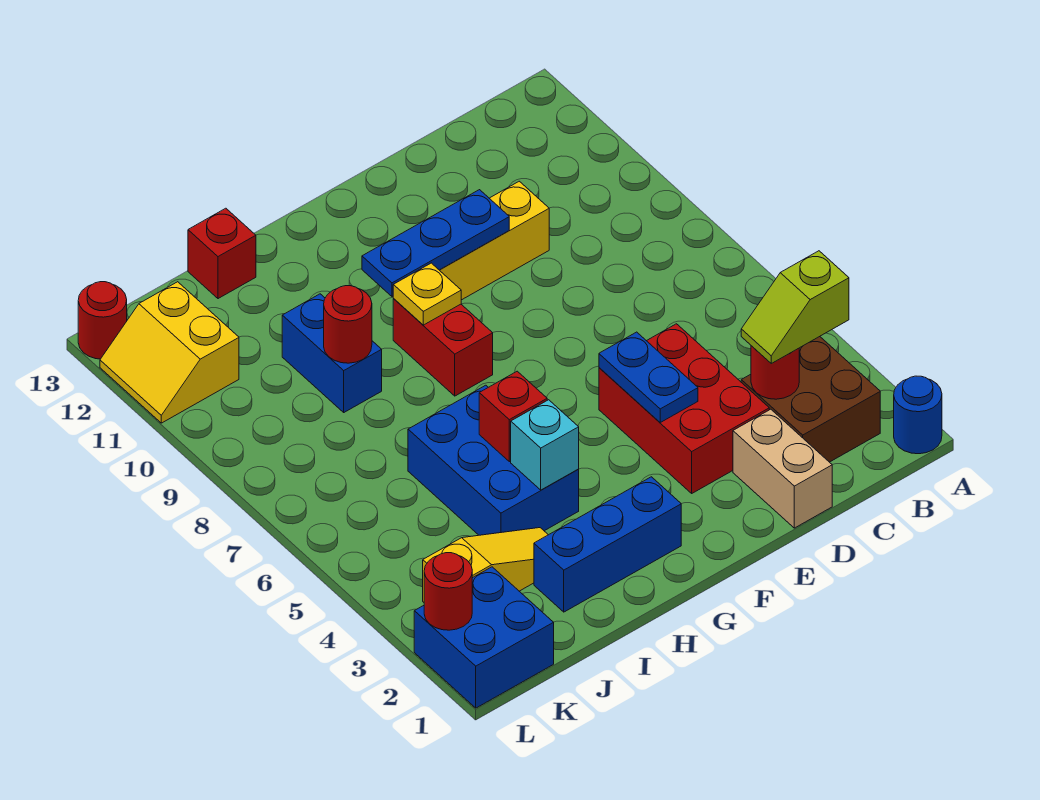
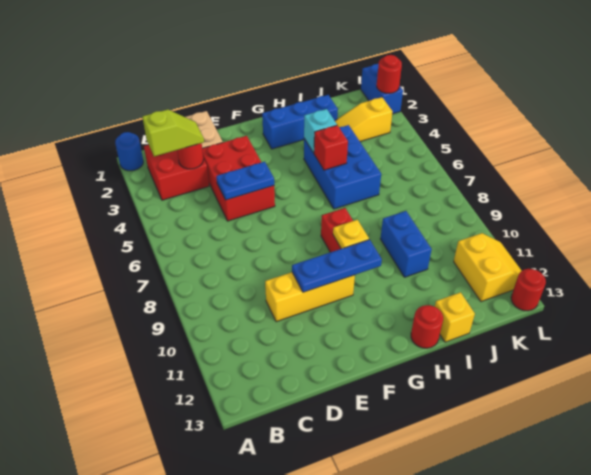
brown 2x2 brick [741,337,880,462] -> red 2x2 brick [144,145,209,200]
blue 1x2 plate [599,332,698,422] -> blue 1x2 plate turned to [216,162,274,200]
red 1x1 round brick [324,286,372,363] -> red 1x1 round brick moved to [411,305,443,348]
red 1x1 brick [188,208,256,299] -> yellow 1x1 brick [435,292,475,342]
blue 2x2 brick [414,567,554,708] -> blue 1x2 brick [361,64,403,114]

